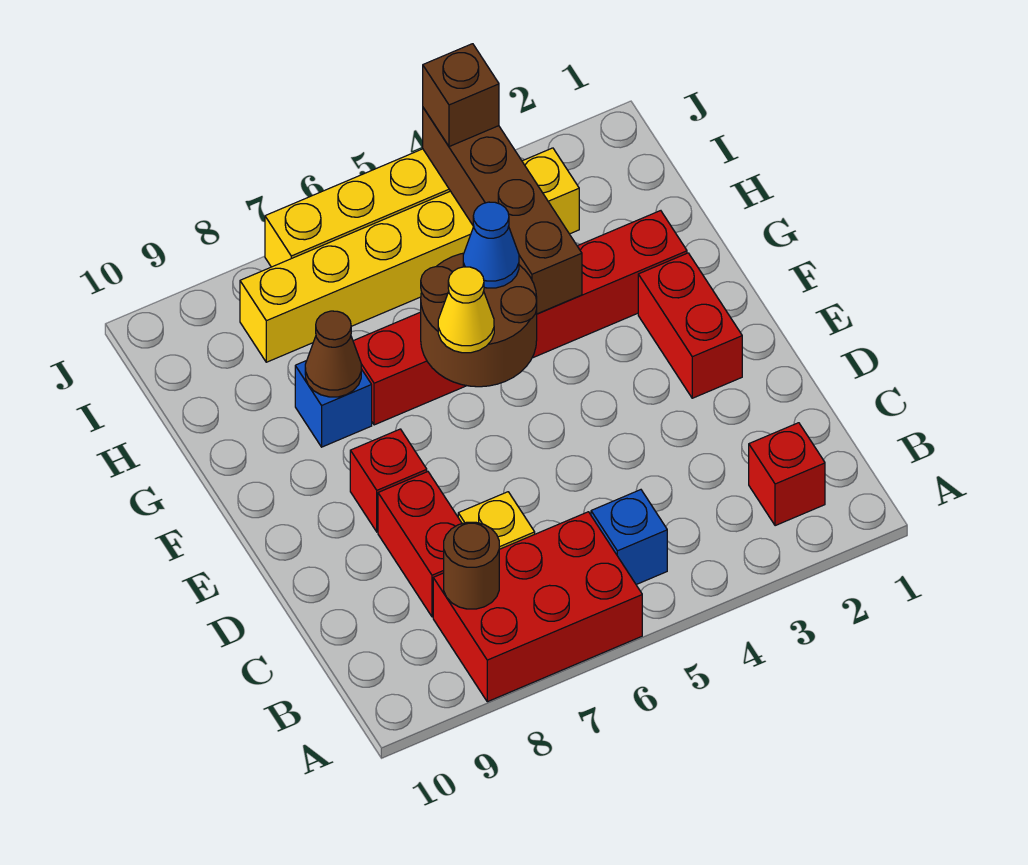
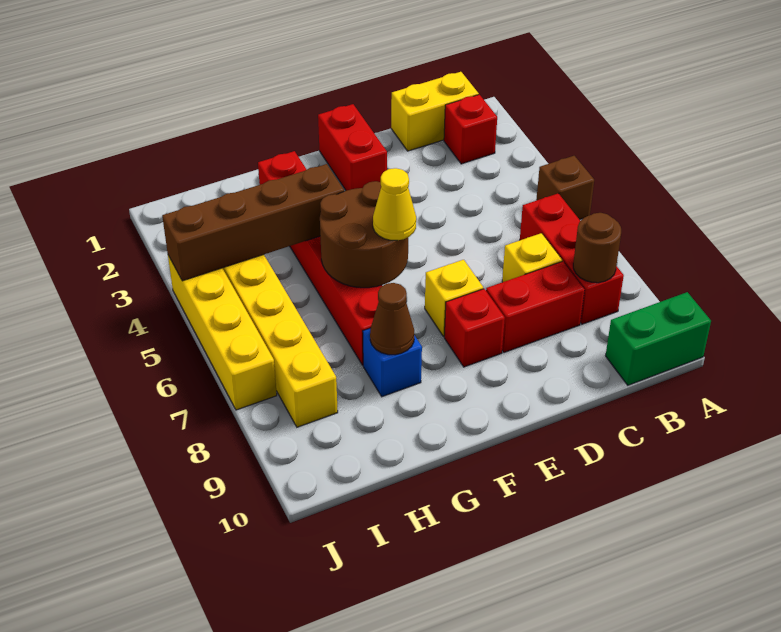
red 2x3 brick [433,512,642,702] -> red 1x3 brick [520,193,624,324]
none -> green 1x2 brick [606,292,711,385]
none -> yellow 1x2 brick [391,72,479,151]
blue 1x1 brick [591,490,667,585] -> none
red 1x2 brick [638,253,742,398] -> red 1x2 brick turned to [318,104,387,191]
none -> yellow 1x1 brick [425,260,483,337]
blue 1x1 cone [463,202,519,288] -> none
brown 1x1 brick [423,44,499,147] -> brown 1x1 brick moved to [536,156,594,220]

